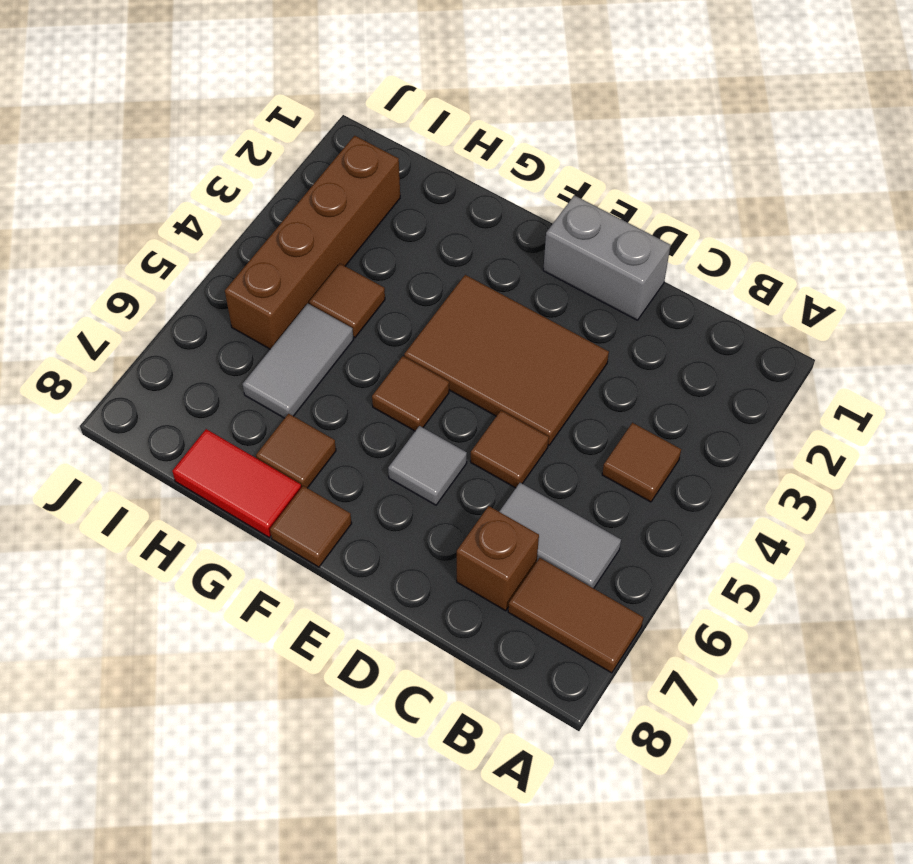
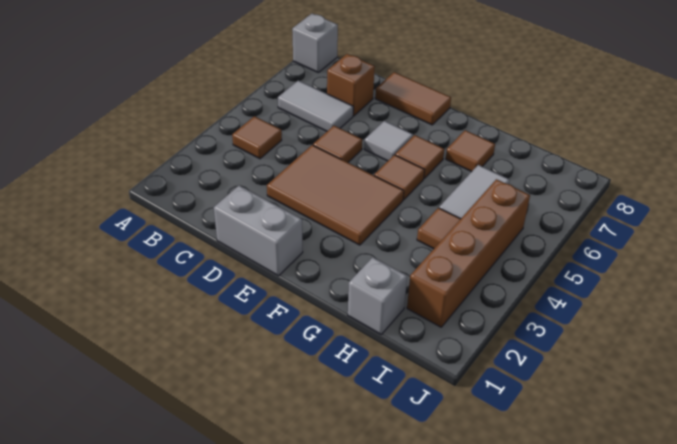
brown 1x2 tile [508,558,644,673] -> brown 1x2 tile moved to [375,72,451,125]
none -> grey 1x1 brick [292,14,338,72]
brown 1x1 tile [270,486,352,567] -> brown 1x1 tile moved to [395,135,444,178]
red 1x2 tile [172,429,301,538] -> none
none -> grey 1x1 brick [348,257,407,334]

